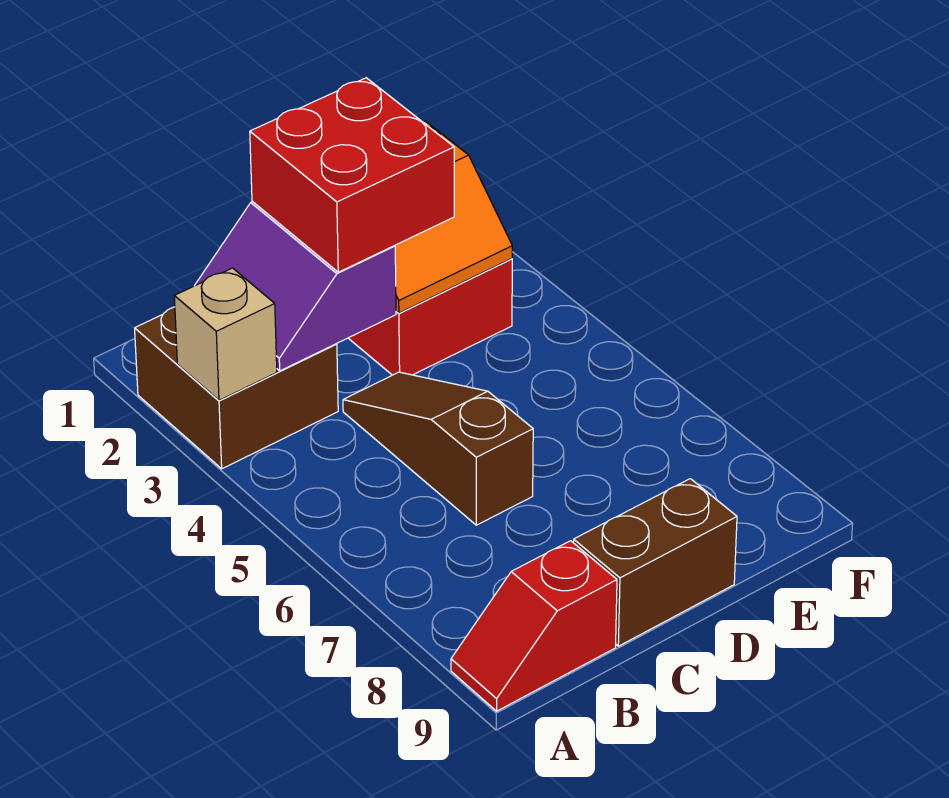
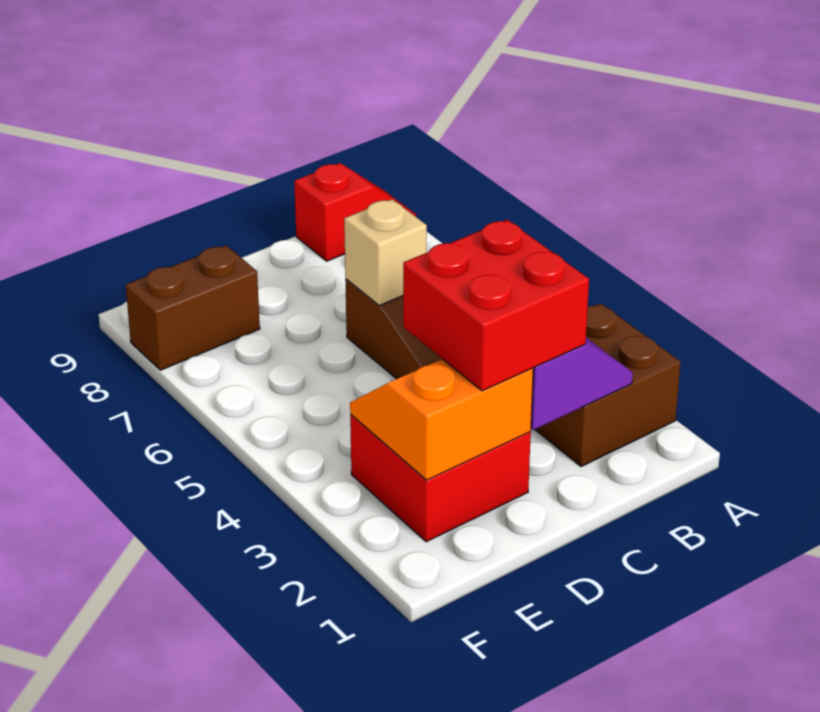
tan 1x1 brick [174,268,277,400] -> tan 1x1 brick moved to [344,199,427,305]
brown 1x2 brick [574,479,737,646] -> brown 1x2 brick moved to [126,245,260,370]

